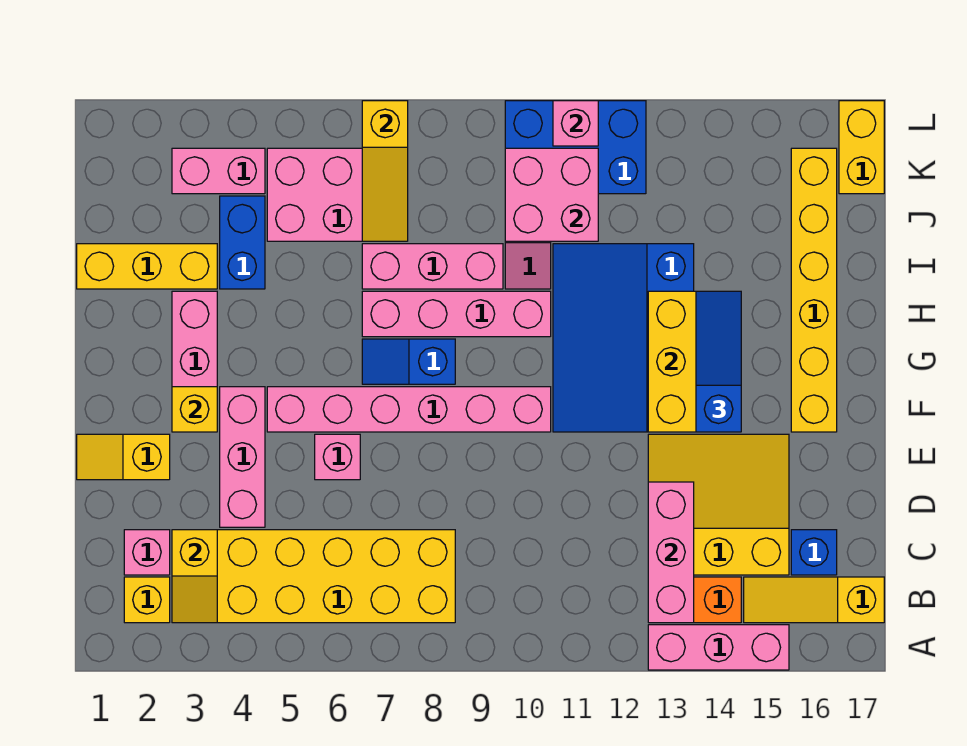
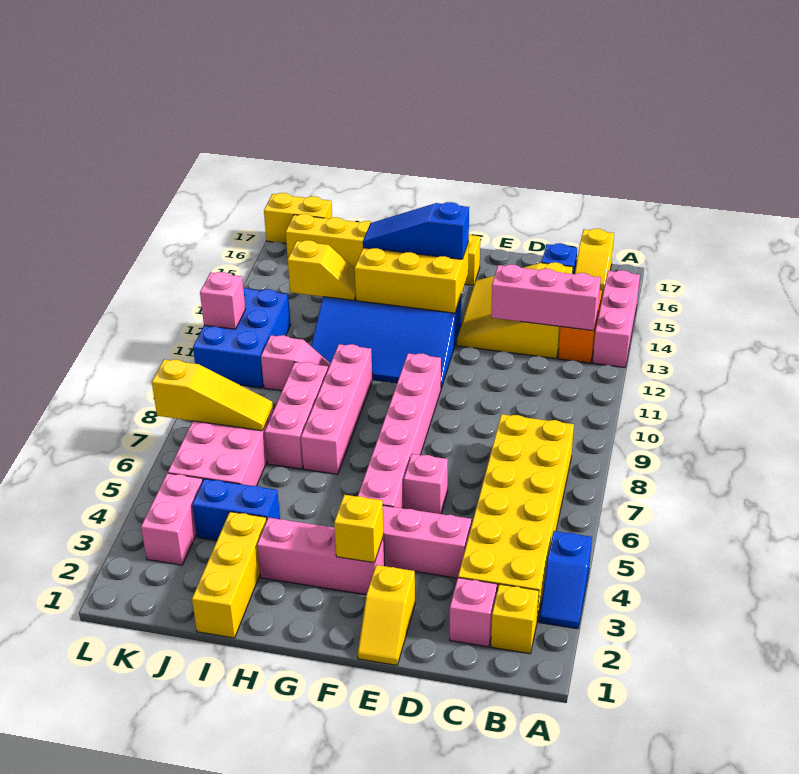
yellow 1x2 slope [172,530,217,623] -> yellow 1x2 slope moved to [288,240,356,300]
blue 1x2 slope [362,339,455,384] -> blue 1x2 slope moved to [539,531,592,629]
pink 2x2 brick [505,148,598,241] -> none

